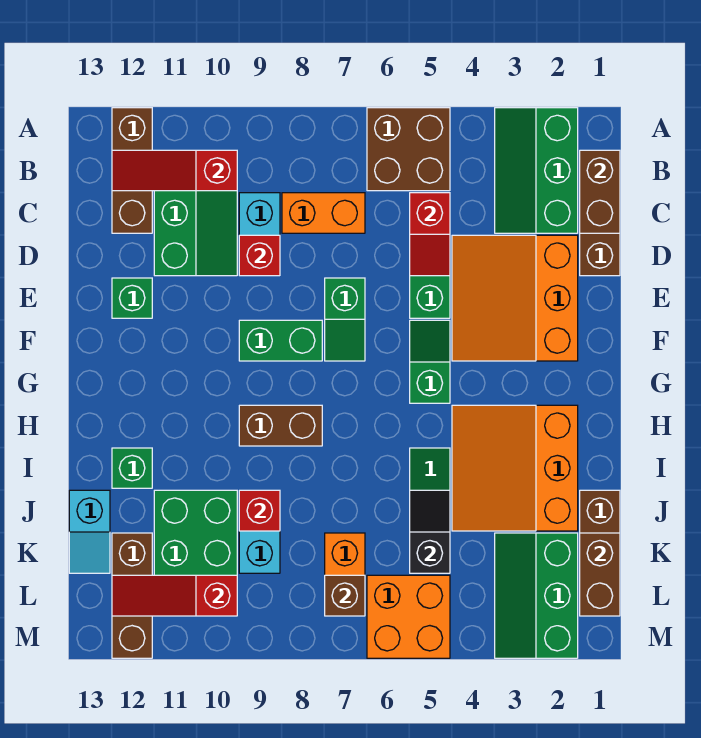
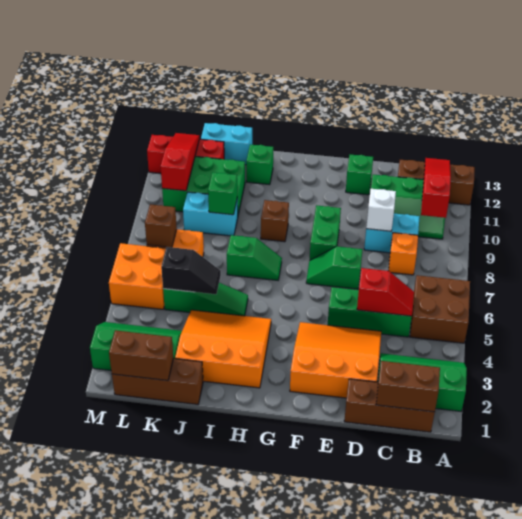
red 1x2 slope [410,193,450,276] -> red 1x2 slope turned to [357,268,414,316]
orange 1x2 brick [282,193,365,233] -> orange 1x1 brick [389,233,418,275]
red 1x1 brick [239,235,280,276] -> white 1x1 brick [366,189,396,231]
green 1x2 slope [410,320,450,403] -> green 1x2 slope moved to [227,235,282,280]
brown 1x2 brick [239,405,322,446] -> brown 1x1 brick [261,200,289,242]
red 1x1 brick [239,490,280,531] -> green 1x1 brick [208,172,237,215]
cyan 1x2 slope [69,490,110,573] -> cyan 1x2 brick [201,123,252,165]
brown 1x3 brick [112,533,152,658] -> red 1x3 brick [147,135,224,173]

